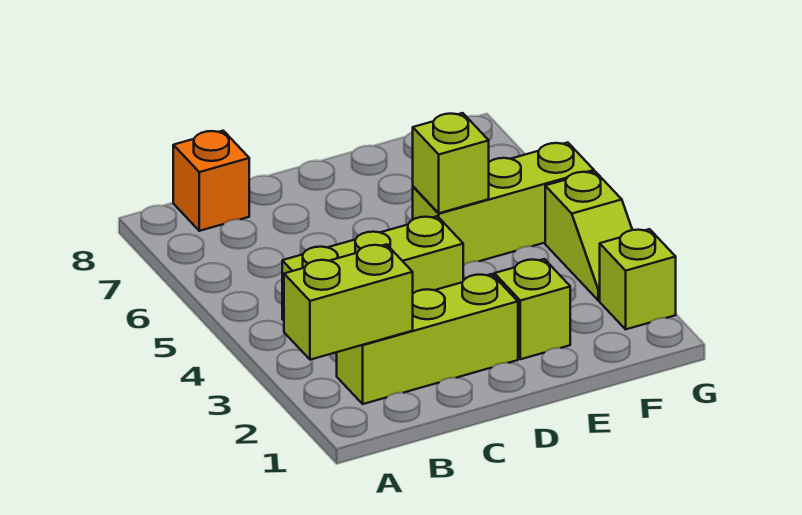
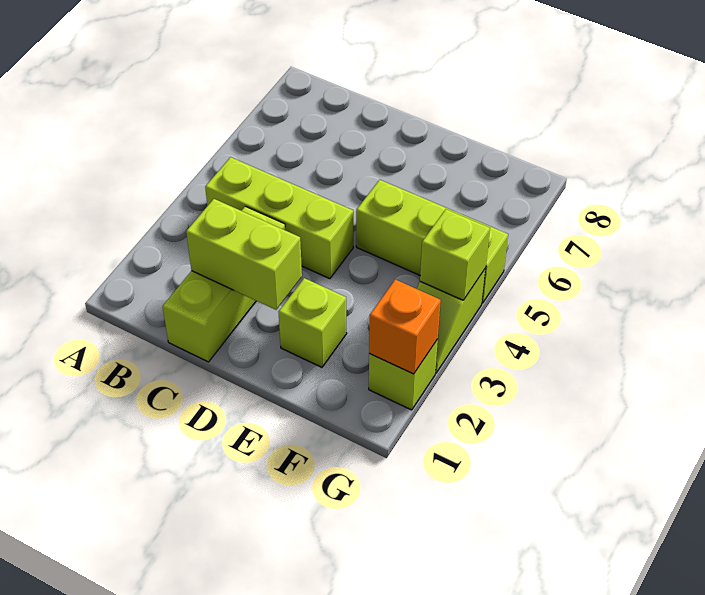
lime 1x2 brick [284,244,413,360] -> lime 1x2 brick moved to [186,199,302,310]
lime 1x3 brick [337,274,518,404] -> lime 1x3 brick turned to [163,206,285,362]
orange 1x1 brick [173,131,249,231] -> orange 1x1 brick moved to [369,280,441,374]
lime 1x1 brick [413,113,489,213] -> lime 1x1 brick moved to [420,209,490,300]

